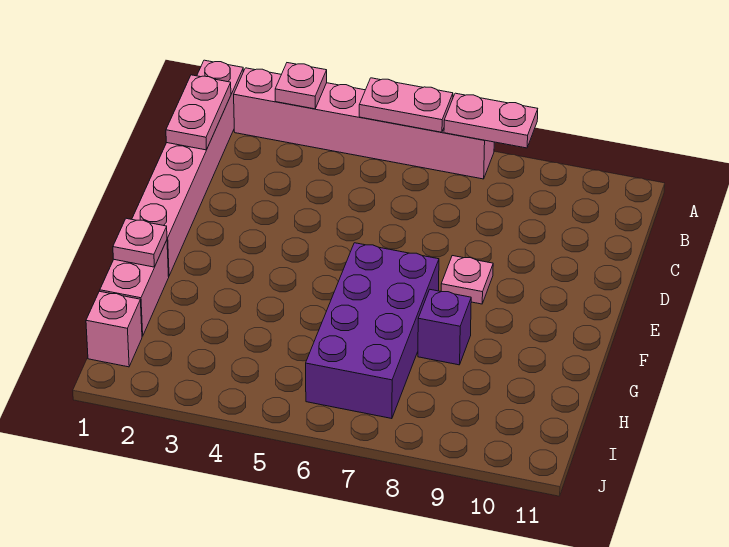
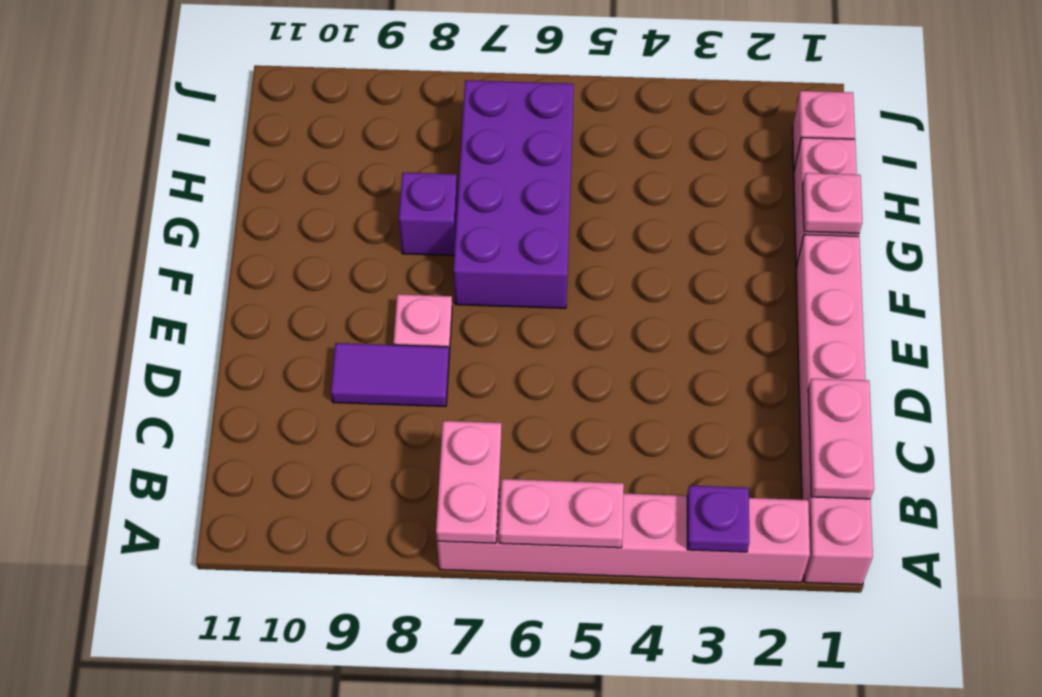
pink 1x1 plate [275,63,327,109] -> purple 1x1 plate [687,486,749,552]
pink 1x2 plate [444,93,538,148] -> pink 1x2 plate turned to [436,421,502,543]
none -> purple 1x2 tile [331,343,449,406]

